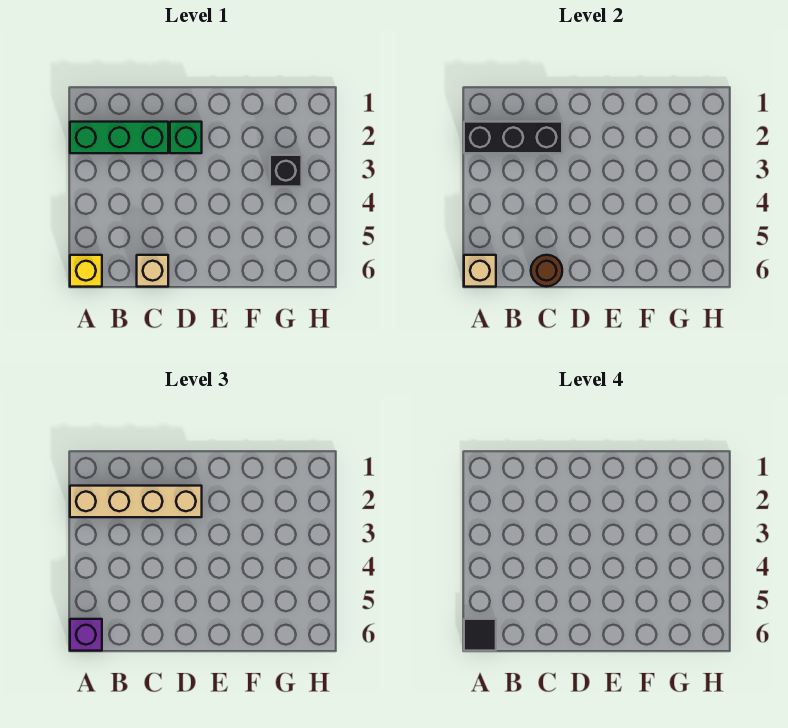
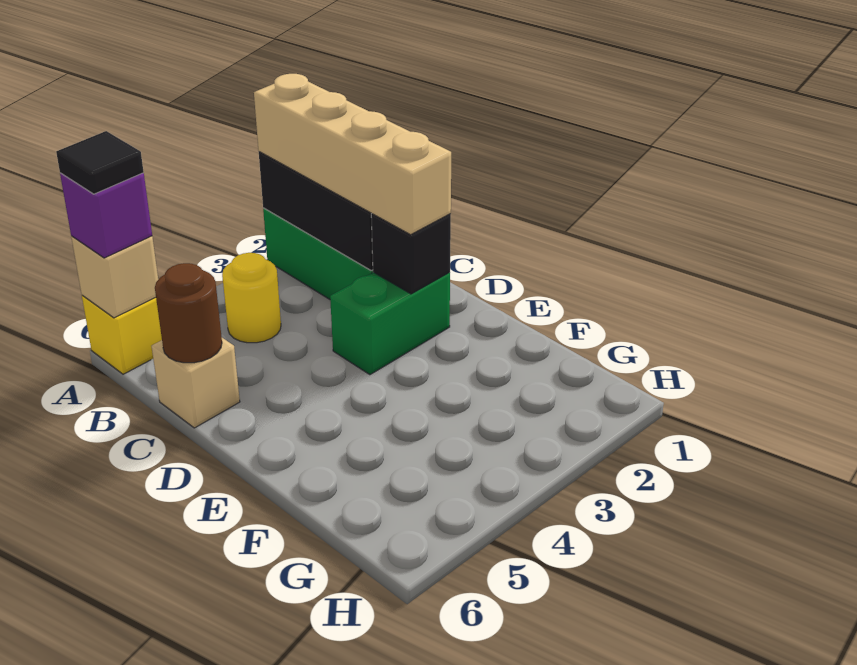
none -> yellow 1x1 round brick [222,253,281,343]
green 1x1 brick [170,122,202,153] -> green 1x2 brick [330,272,450,375]
black 1x1 brick [270,155,302,187] -> black 1x1 brick moved to [371,214,451,294]

